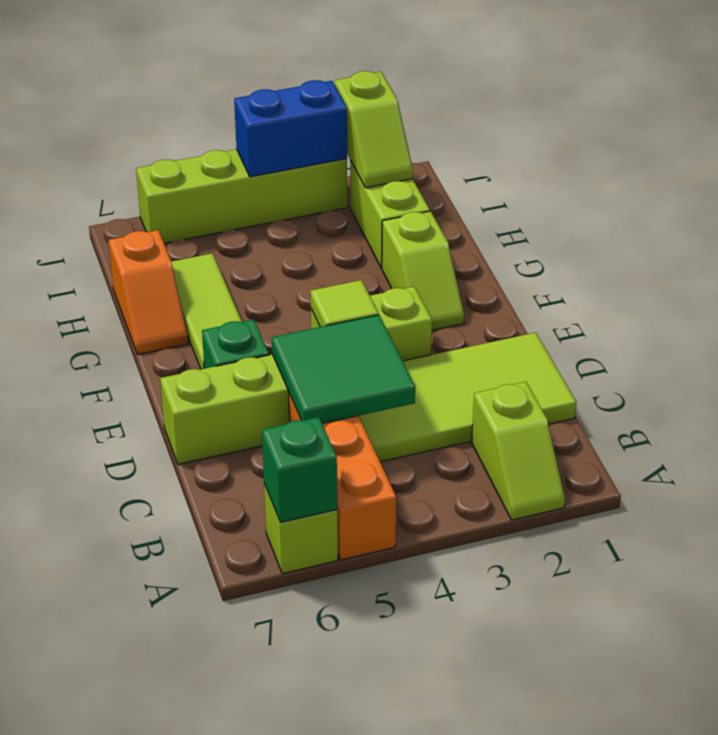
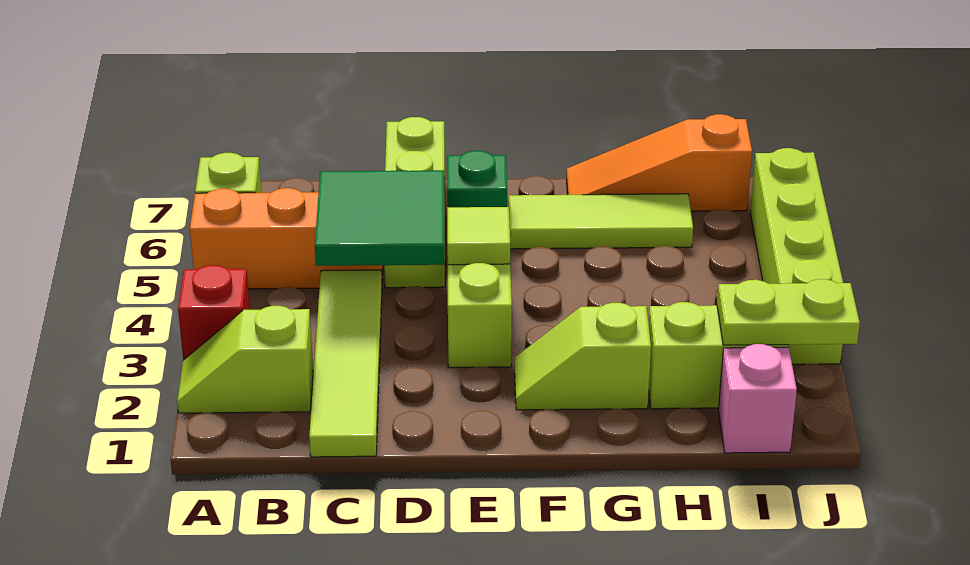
none -> red 1x1 brick [178,265,250,360]
green 1x1 brick [262,417,337,522] -> none
lime 2x4 tile [359,333,576,462] -> lime 1x4 tile [309,270,382,457]
orange 1x2 slope [108,230,188,354] -> orange 1x3 slope [567,114,752,211]
none -> pink 1x1 brick [718,344,797,453]
lime 1x2 slope [334,71,413,188] -> lime 1x2 plate [717,279,860,345]
blue 1x2 brick [234,80,347,177] -> none

